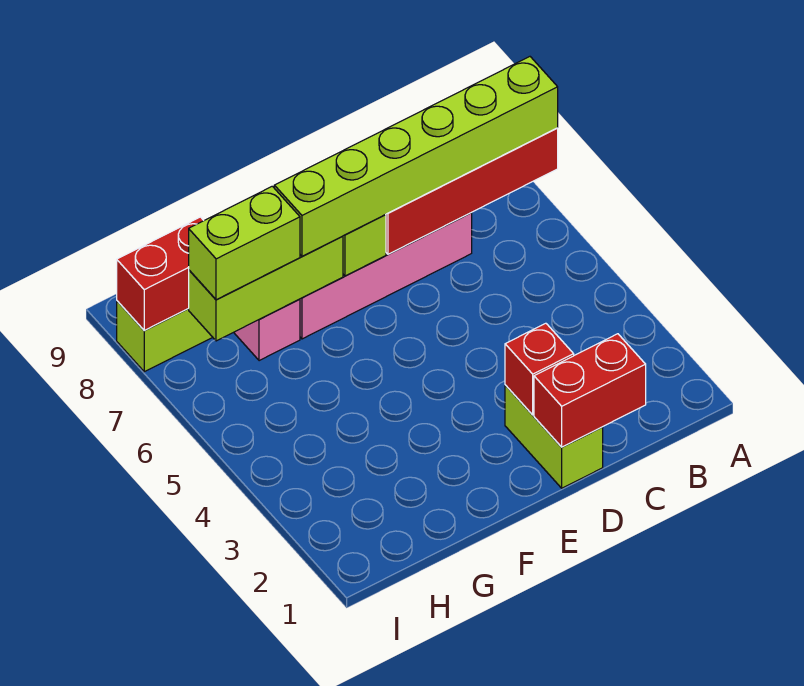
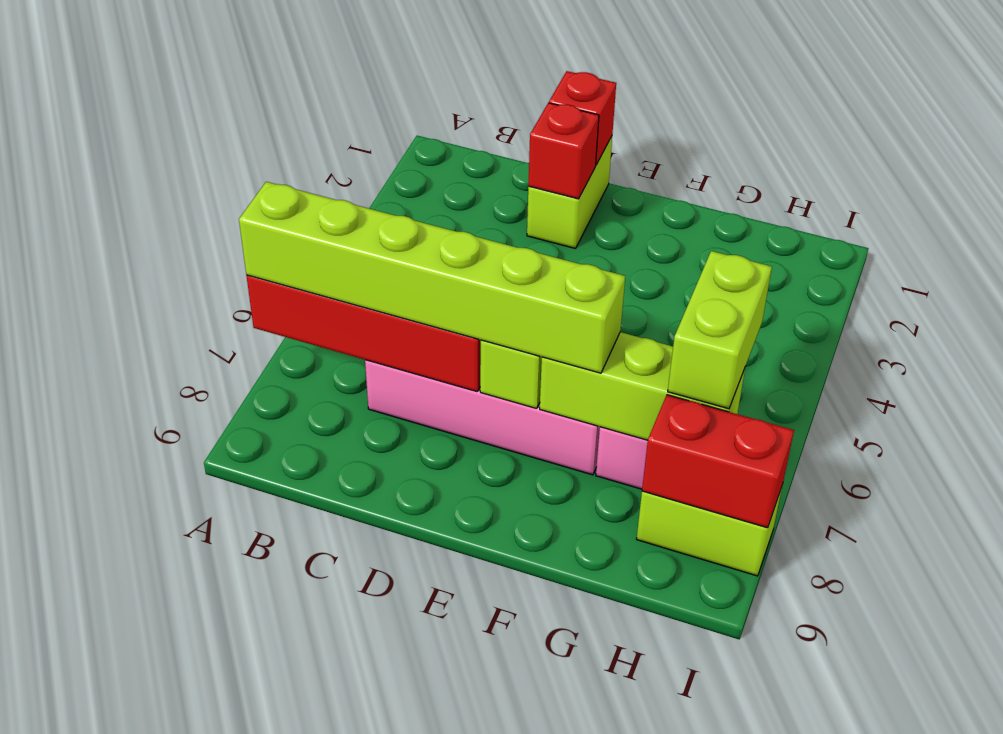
red 1x2 brick [534,334,646,447] -> red 1x1 brick [549,71,616,165]
lime 1x2 brick [189,186,300,300] -> lime 1x2 brick turned to [668,251,772,409]

